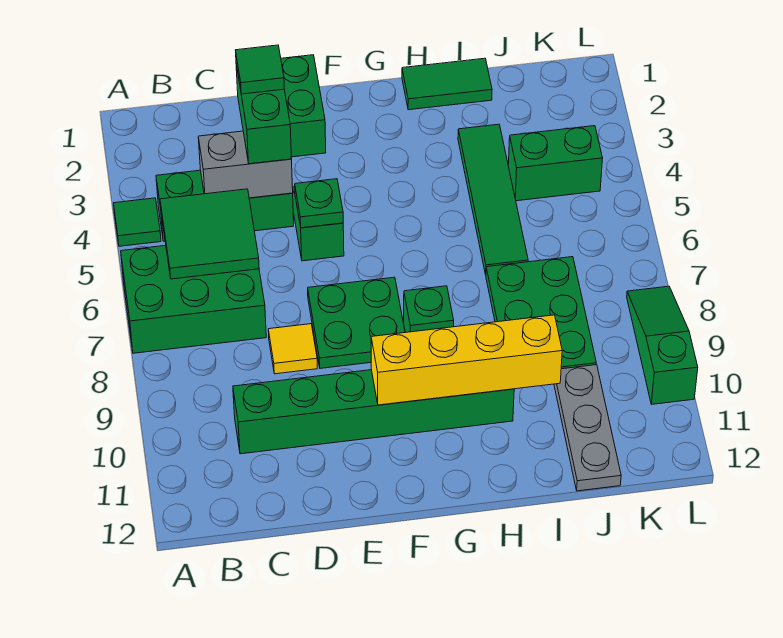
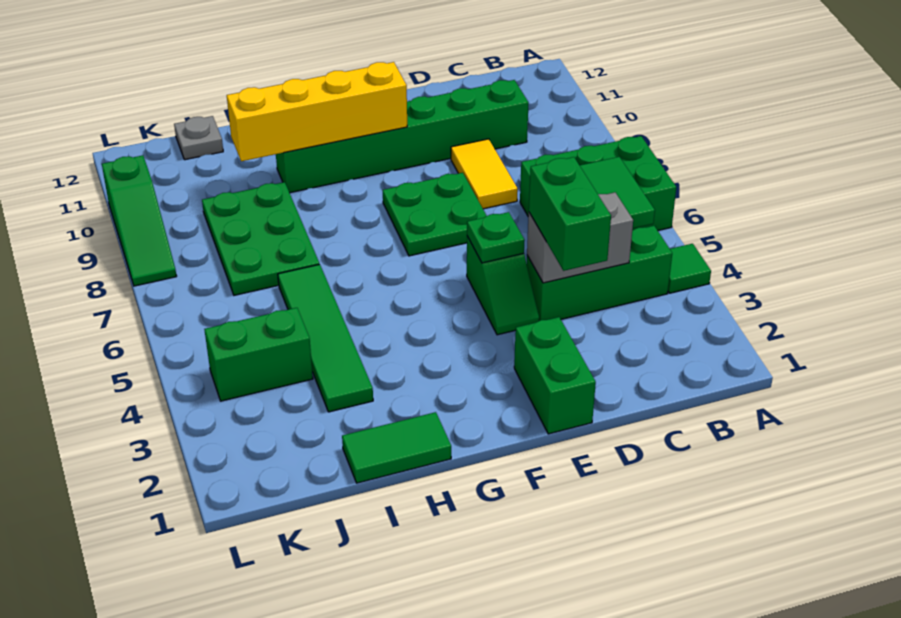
green 1x1 tile [236,45,284,94] -> none
yellow 1x1 tile [268,324,317,374] -> yellow 1x2 tile [451,139,518,209]
green 1x1 brick [404,286,454,332] -> none
grey 1x3 plate [554,365,621,491] -> grey 1x1 plate [174,116,223,160]

